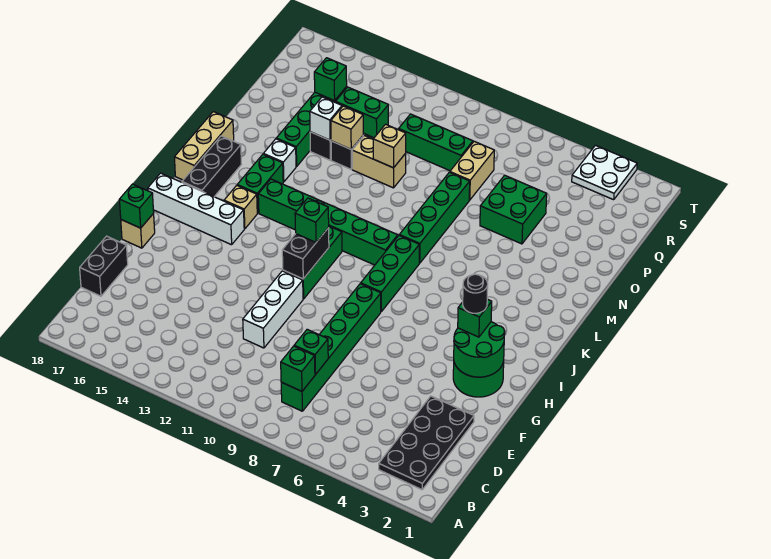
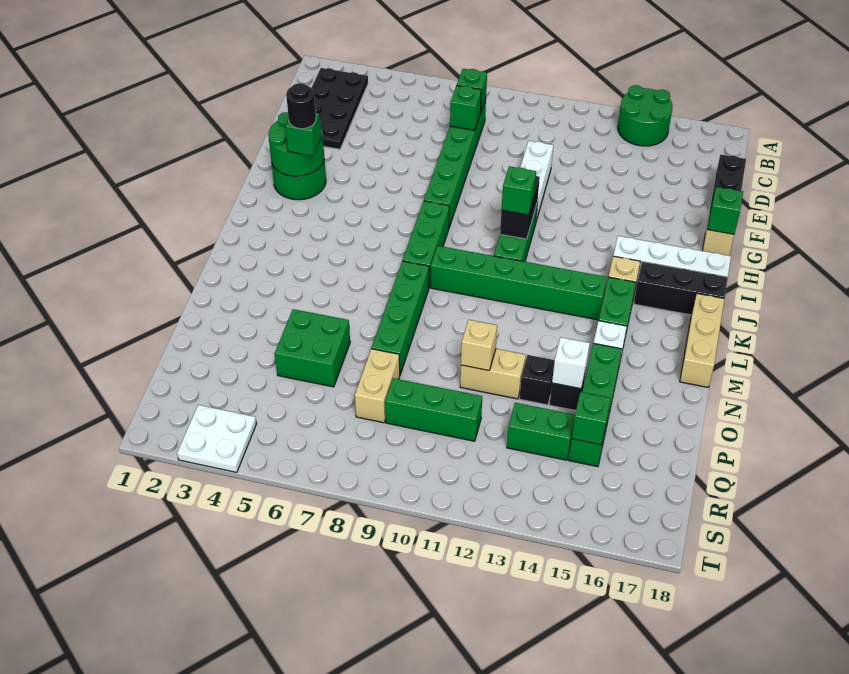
none -> green 2x2 round brick [618,85,672,146]
black 1x3 brick [182,136,241,197] -> black 1x3 brick turned to [634,262,728,315]
tan 1x1 brick [331,106,363,149] -> none

